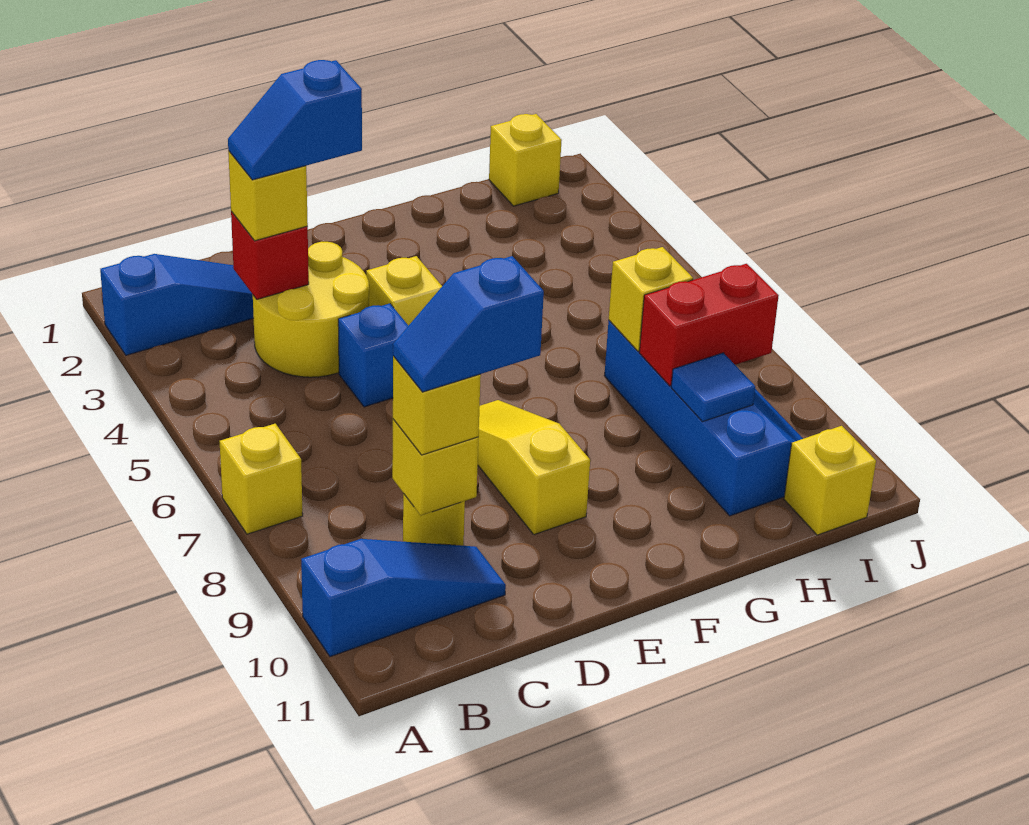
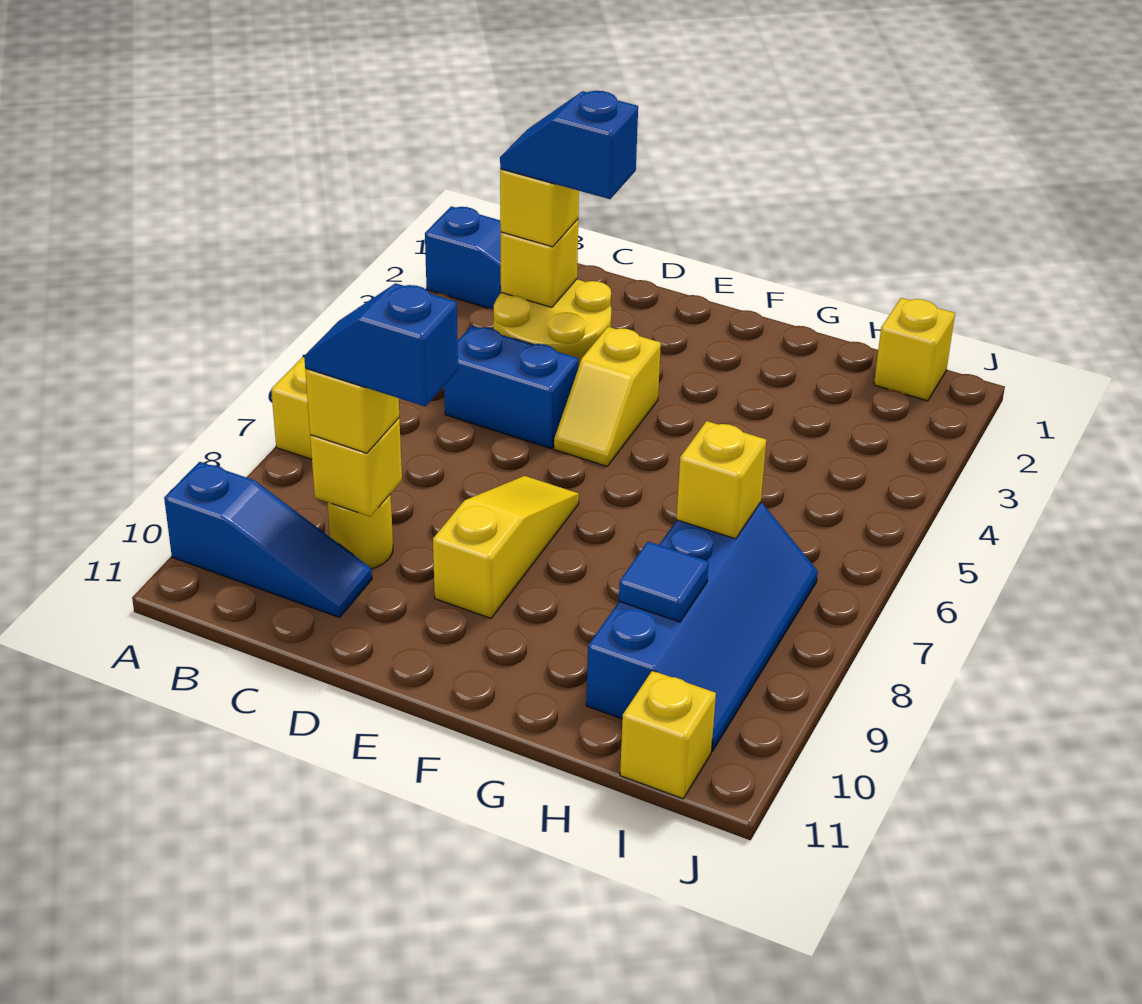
red 1x1 brick [231,211,309,299] -> yellow 1x1 brick [501,219,578,307]
blue 1x1 brick [338,304,408,407] -> blue 1x2 brick [444,326,578,448]
red 1x2 brick [639,264,779,386] -> none

